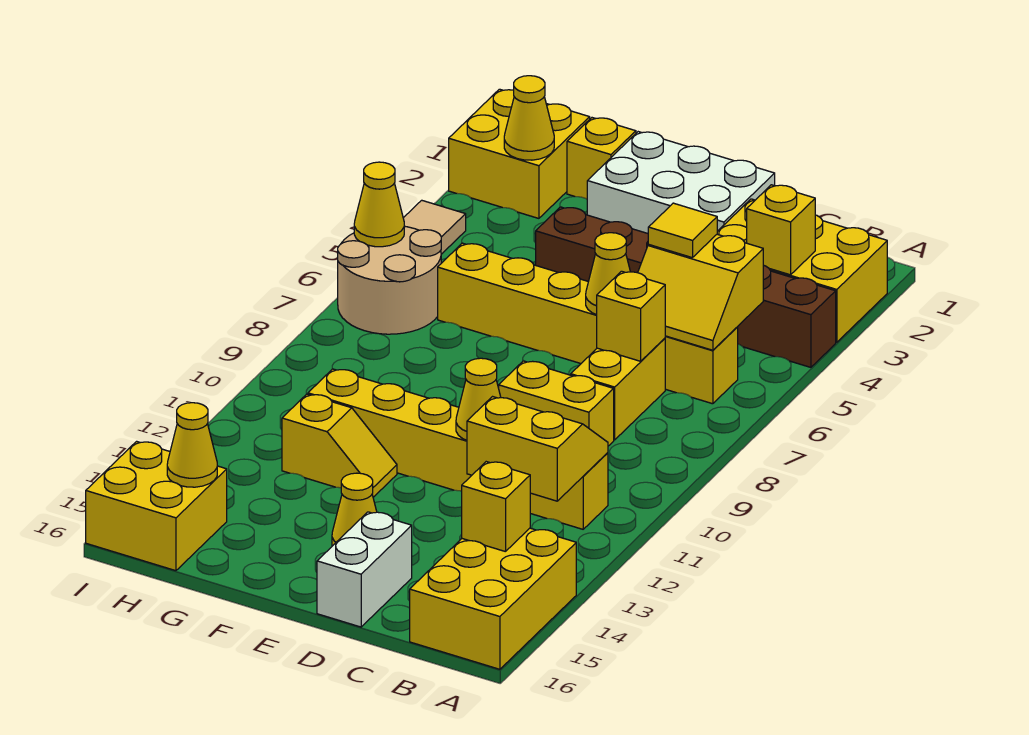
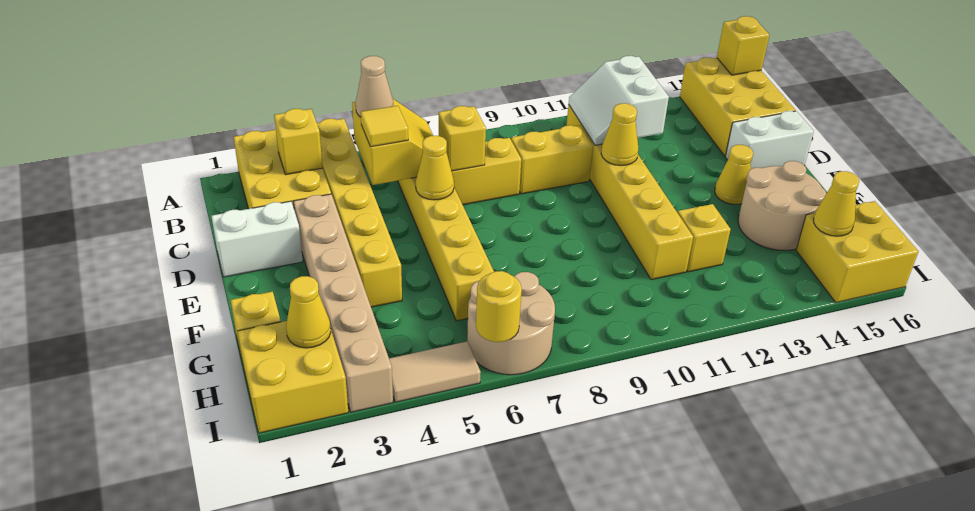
brown 1x6 brick [536,207,836,367] -> yellow 1x6 brick [317,119,402,307]
yellow 2x3 brick [410,528,576,669] -> yellow 2x3 brick turned to [680,58,796,156]
none -> tan 1x1 cone [356,56,394,117]
yellow 2x2 slope [467,397,608,501] -> white 2x2 slope [569,56,669,145]
yellow 1x1 brick [462,462,530,552] -> yellow 1x1 brick moved to [717,16,769,75]
yellow 1x2 brick [499,361,614,446] -> yellow 1x2 brick turned to [511,125,593,194]
white 2x3 brick [587,132,775,233] -> white 1x2 brick [211,201,303,277]
none -> tan 1x6 brick [293,194,393,412]
none -> tan 2x2 round brick [738,161,826,250]
yellow 1x1 cone [354,162,404,247] -> yellow 1x1 round brick [476,271,522,342]

